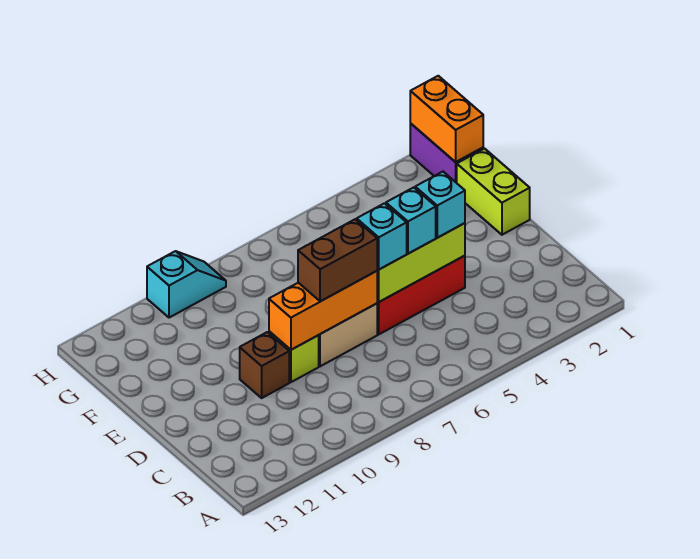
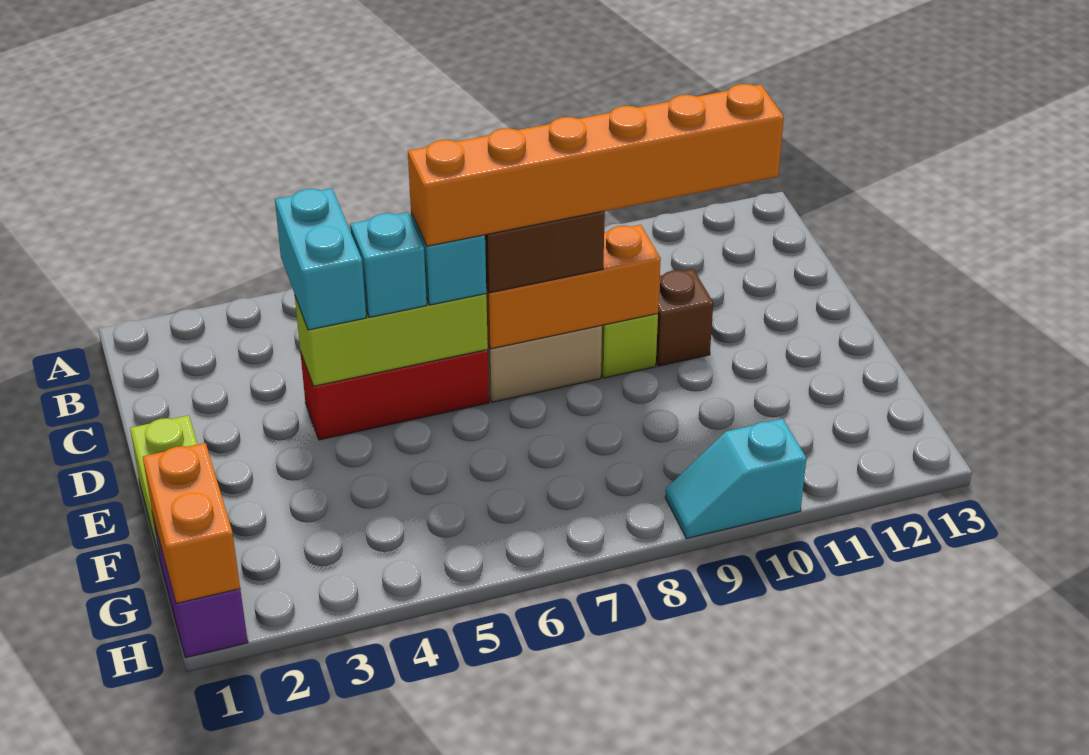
cyan 1x1 brick [415,172,465,238] -> cyan 1x2 brick [275,188,366,330]
none -> orange 1x6 brick [408,84,784,246]

